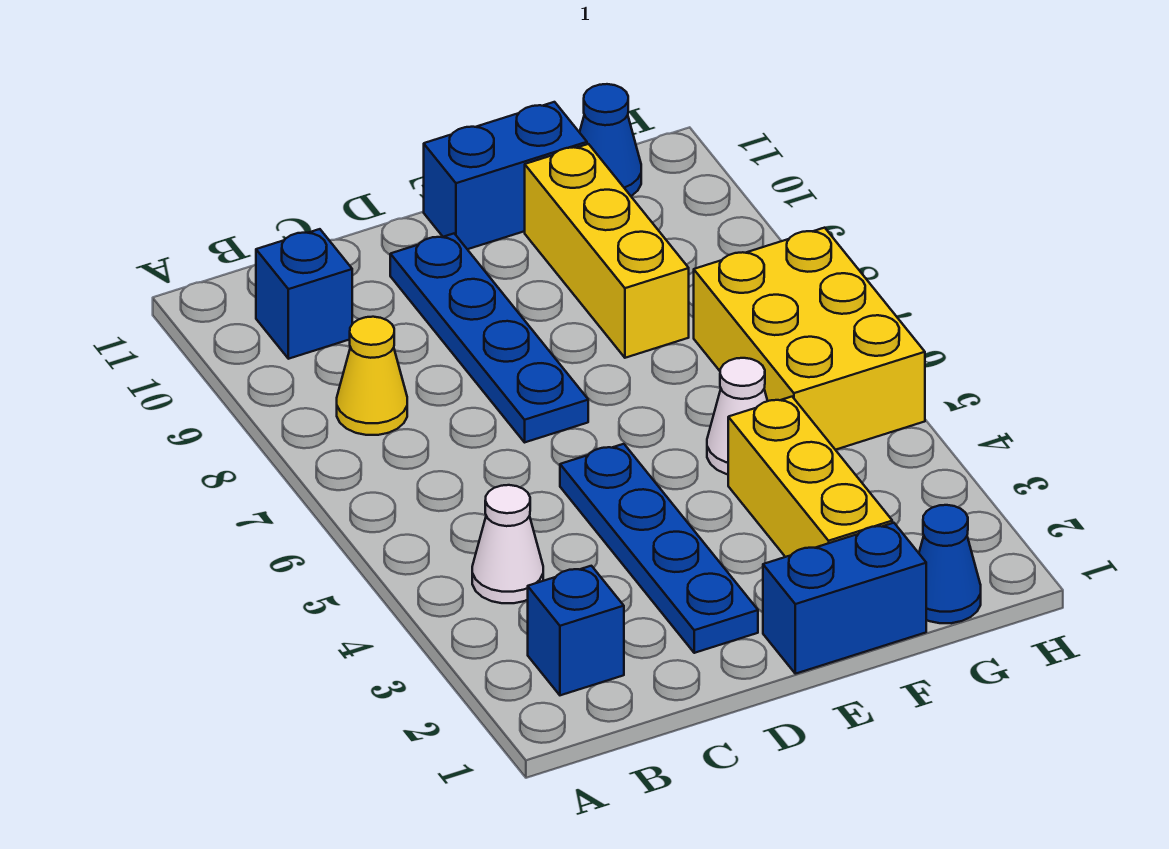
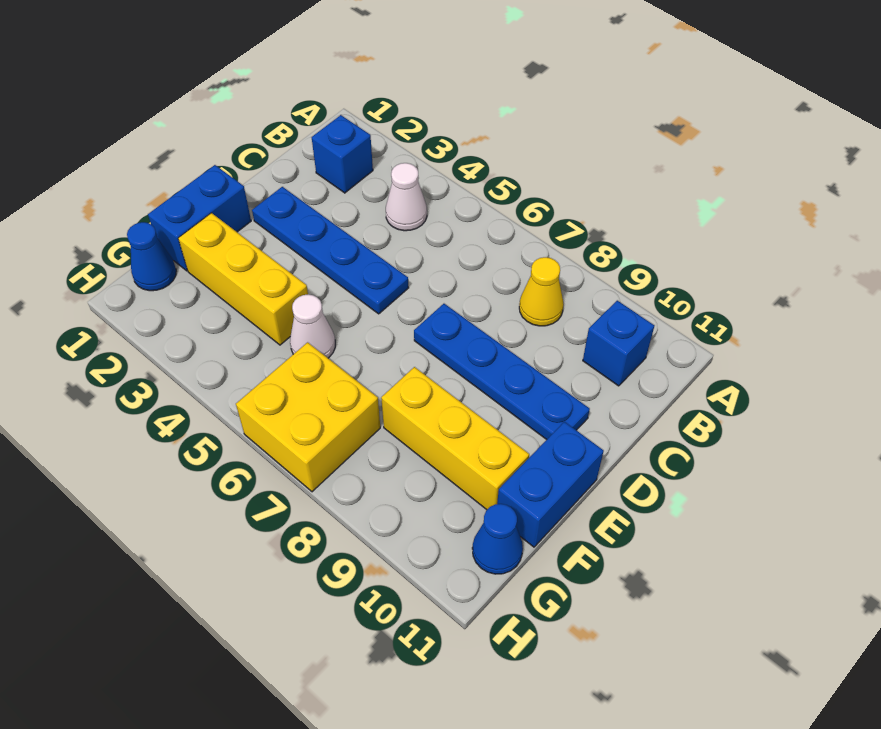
yellow 2x3 brick [694,228,925,450] -> yellow 2x2 brick [236,342,380,492]

